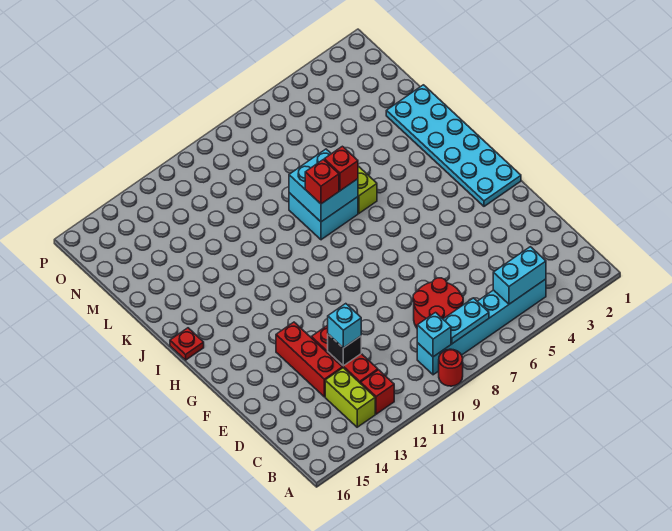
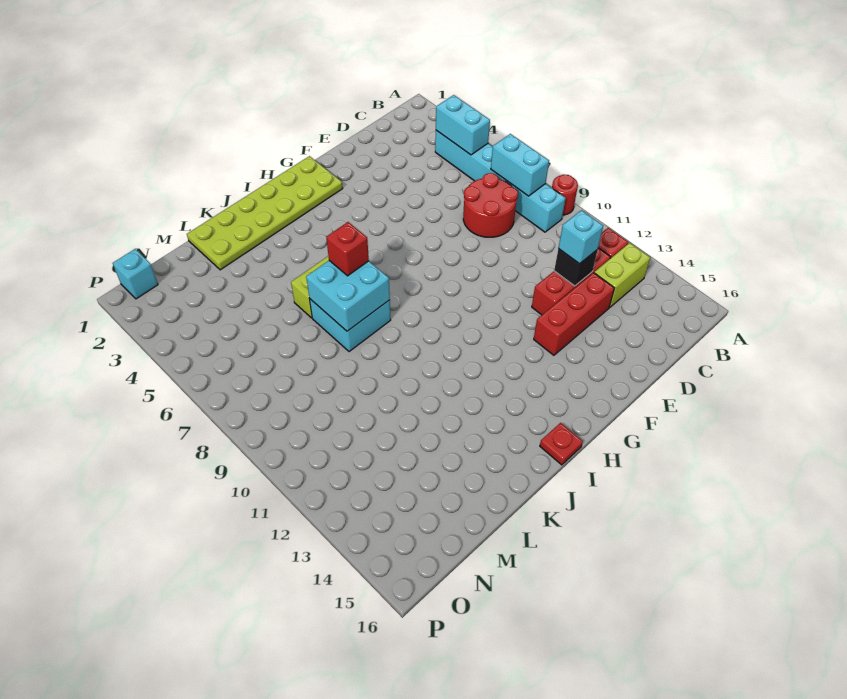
cyan 1x2 plate [443,298,489,344] -> cyan 1x2 brick [491,134,549,196]
cyan 1x1 brick [417,313,451,357] -> cyan 1x1 brick moved to [113,249,158,299]
cyan 2x6 plate [386,85,521,206] -> lime 2x6 plate [187,156,343,270]
red 1x1 brick [305,160,339,204] -> none

